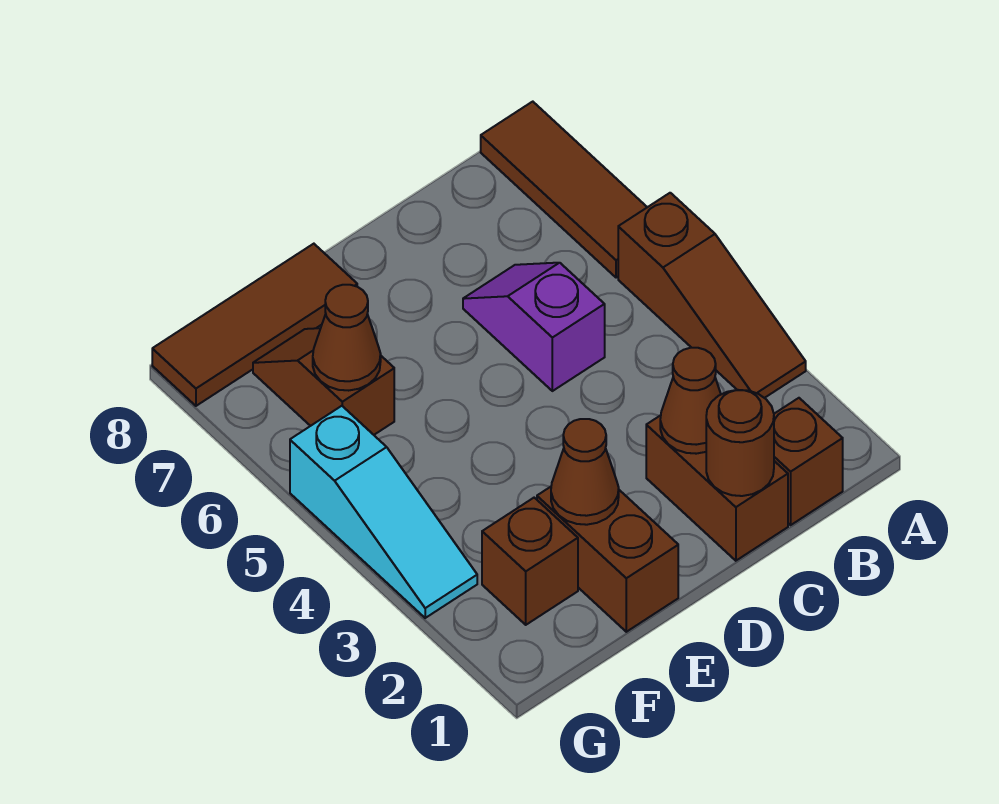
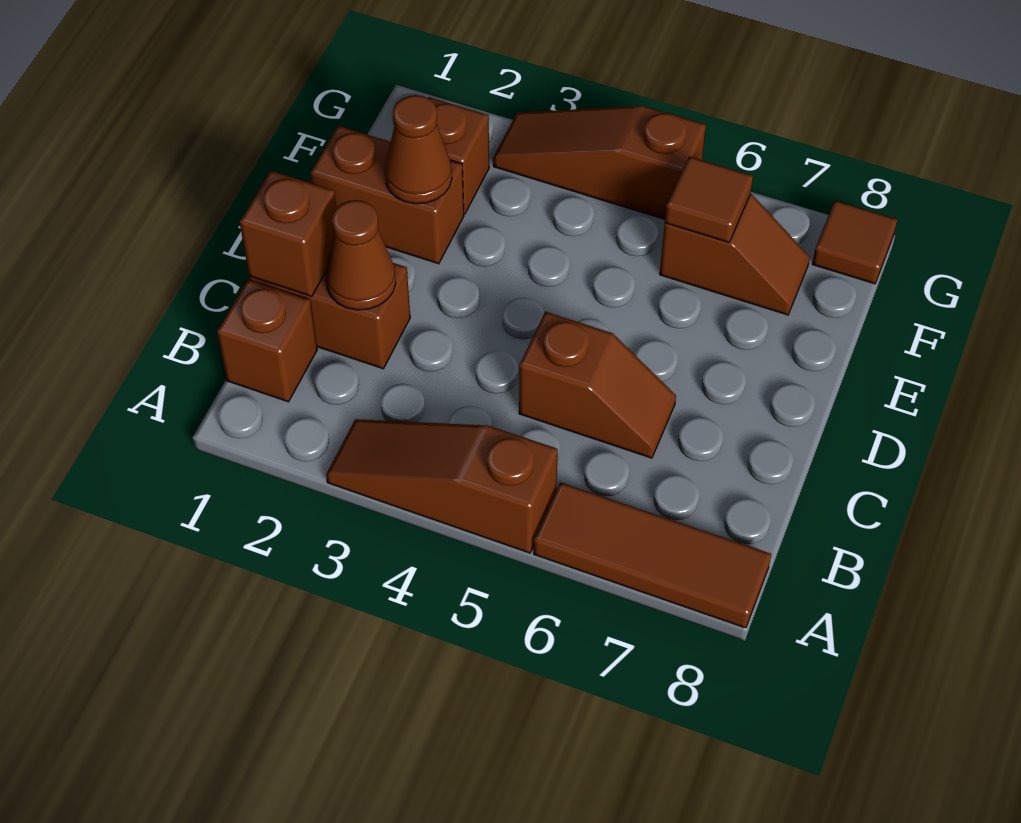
brown 1x1 round brick [706,390,774,496] -> brown 1x1 brick [240,171,336,296]
purple 1x2 slope [463,263,605,391] -> brown 1x2 slope [519,312,676,458]
brown 1x3 tile [152,244,357,406] -> brown 1x1 tile [812,201,897,284]
brown 1x1 cone [313,285,381,391] -> brown 1x1 tile [665,157,753,242]
cyan 1x3 slope [290,406,477,618] -> brown 1x3 slope [493,106,706,219]

